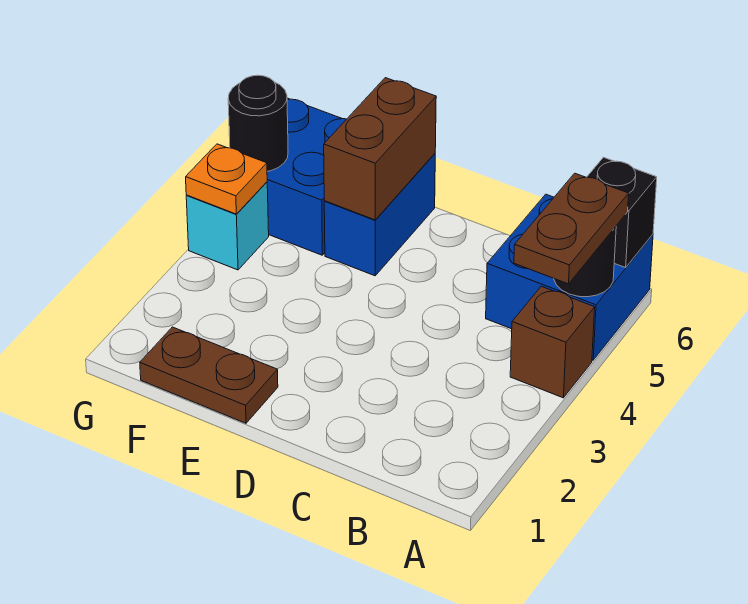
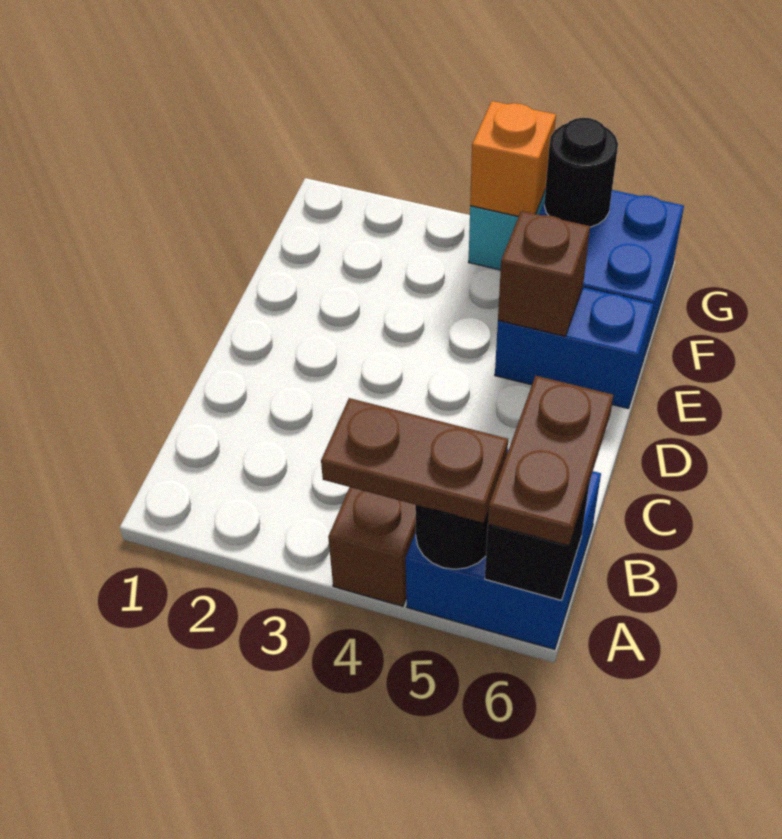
brown 1x2 plate [140,327,278,423] -> brown 1x2 plate moved to [488,376,613,546]
brown 1x2 brick [324,78,436,220] -> brown 1x1 brick [498,211,590,336]
orange 1x1 plate [186,144,267,214] -> orange 1x1 brick [470,101,556,217]

